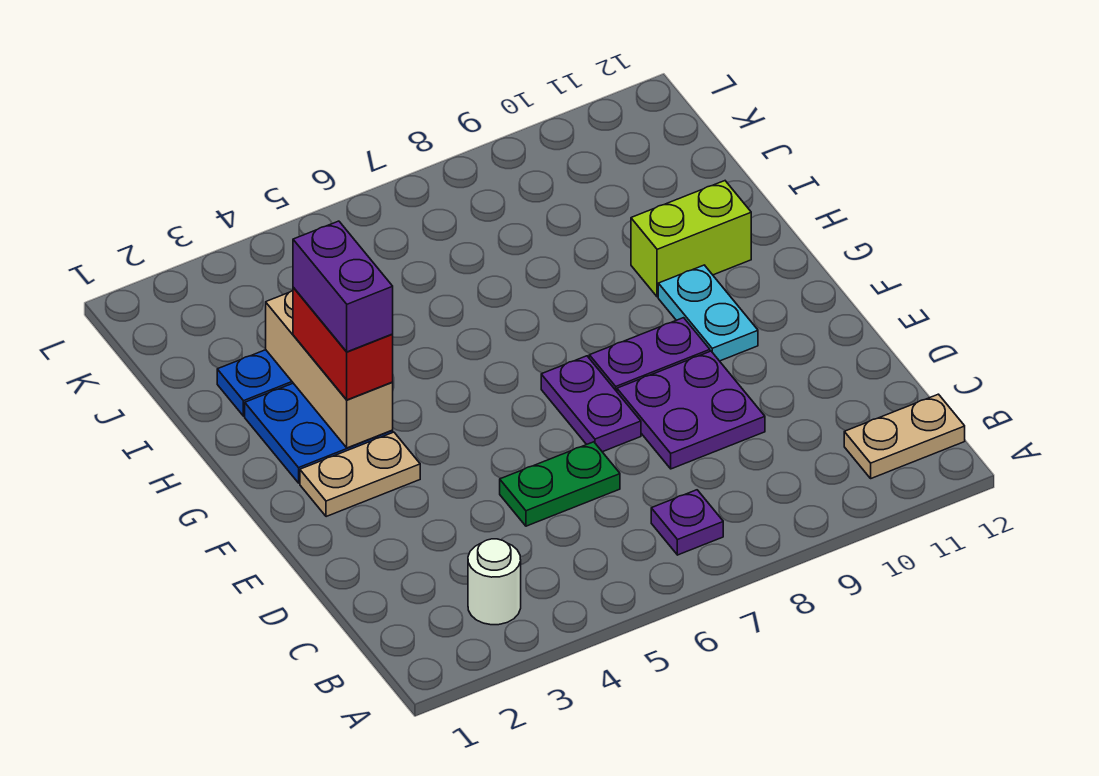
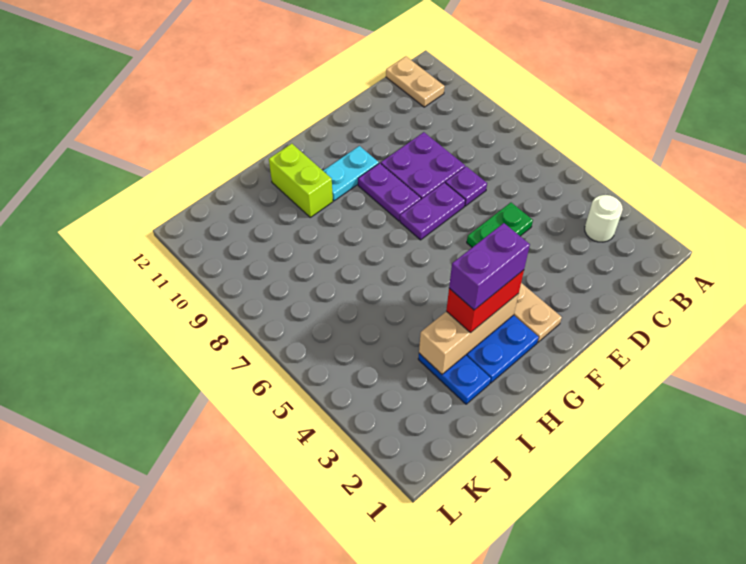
purple 1x1 plate [651,490,723,555] -> purple 1x1 plate moved to [445,166,487,206]
green 1x2 plate [500,442,620,526] -> green 1x2 plate turned to [467,203,533,247]

